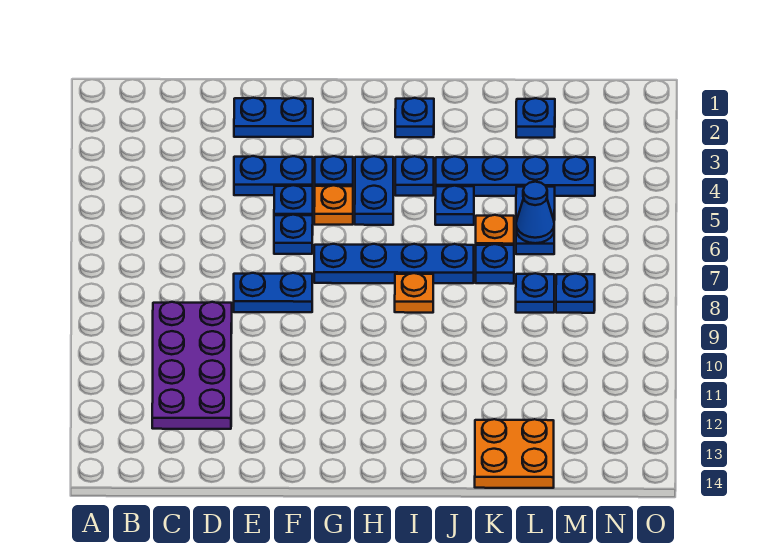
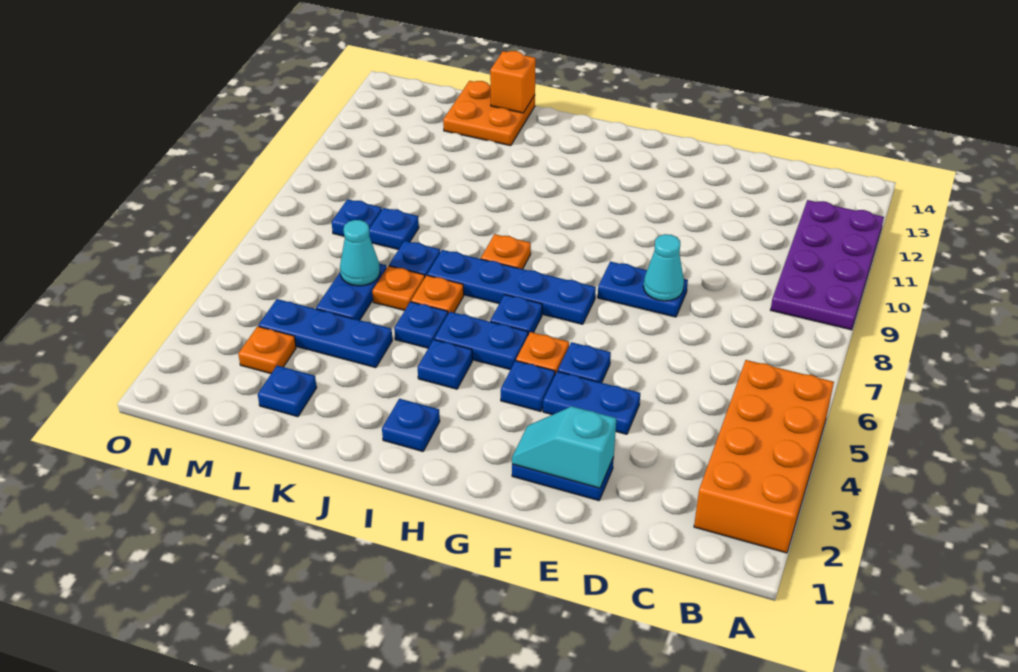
none -> orange 2x4 brick [694,360,834,553]
purple 2x4 plate [152,302,232,429] -> purple 2x4 plate moved to [771,200,884,330]
none -> cyan 1x2 slope [512,406,617,488]
none -> cyan 1x1 cone [643,234,684,301]
blue 1x1 plate [274,215,313,254] -> blue 1x1 plate moved to [490,295,542,335]
blue 1x2 plate [355,156,393,225] -> blue 1x2 plate turned to [434,312,528,370]
blue 1x4 plate [436,157,595,196] -> blue 1x3 plate [258,299,392,368]
none -> orange 1x1 plate [411,275,464,313]
none -> orange 1x1 brick [490,51,536,113]
blue 1x1 cone [516,182,554,243] -> cyan 1x1 cone [340,220,380,286]
none -> orange 1x1 plate [238,326,296,374]

